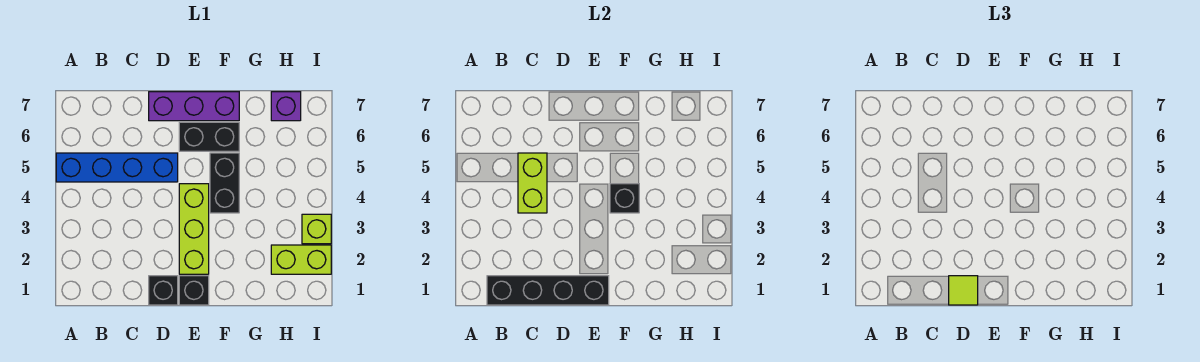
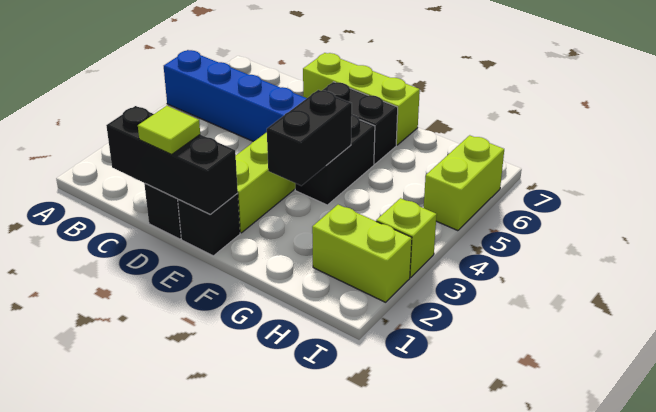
black 1x4 brick [487,276,609,305] -> black 1x3 brick [106,106,238,214]
lime 1x2 brick [518,153,547,213] -> lime 1x2 brick moved to [424,135,504,231]
purple 1x3 brick [149,92,239,121] -> lime 1x3 brick [303,53,420,145]
black 1x1 brick [610,184,639,213] -> black 1x2 brick [267,90,352,186]
purple 1x1 brick [271,92,301,121] -> none

